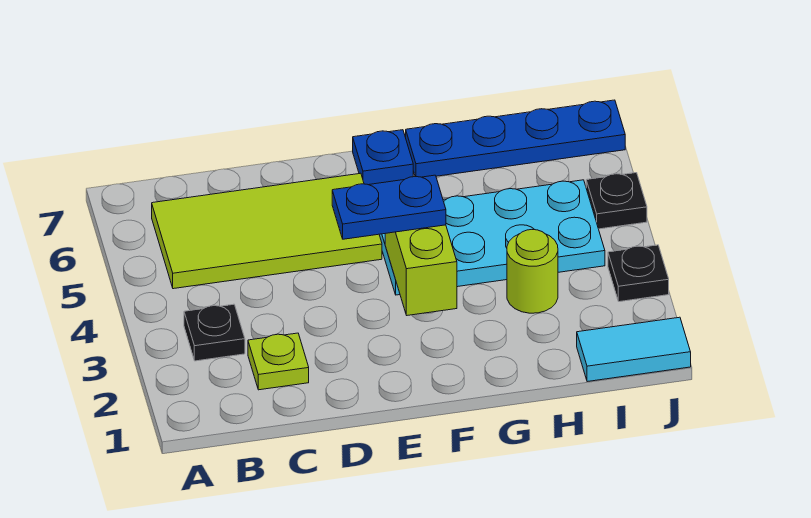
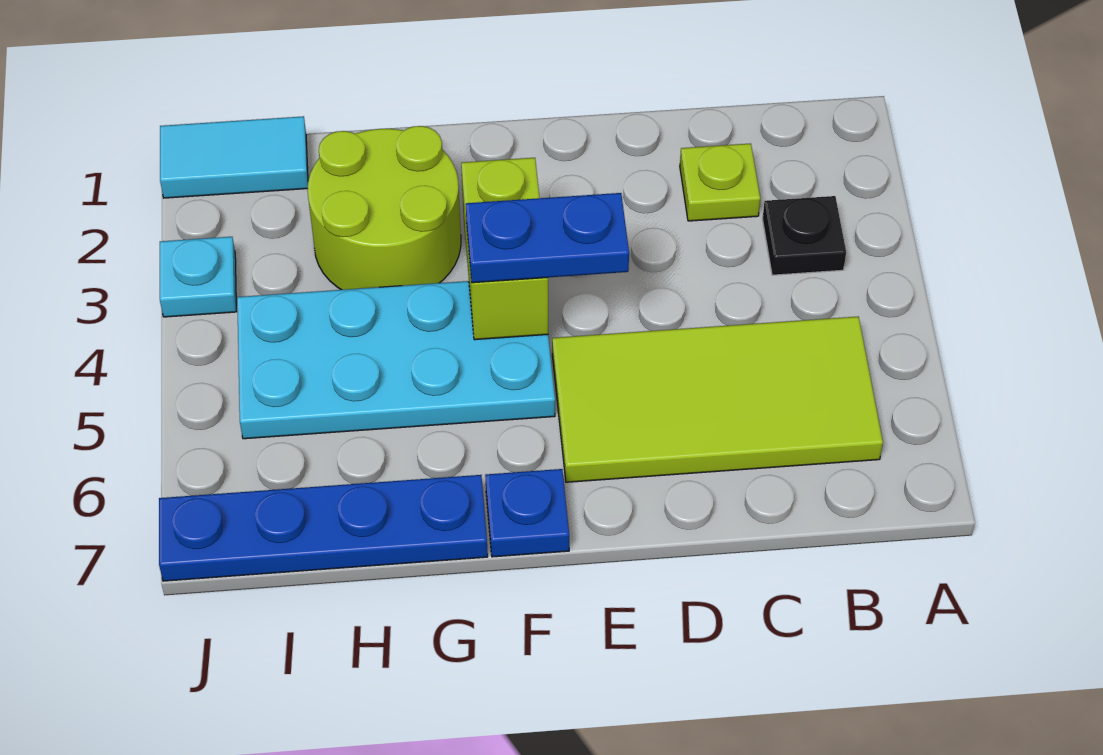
lime 1x1 round brick [507,230,558,313] -> lime 2x2 round brick [307,126,461,290]
black 1x1 plate [608,245,669,302] -> cyan 1x1 plate [160,237,237,317]
black 1x1 plate [586,173,647,229] -> none

